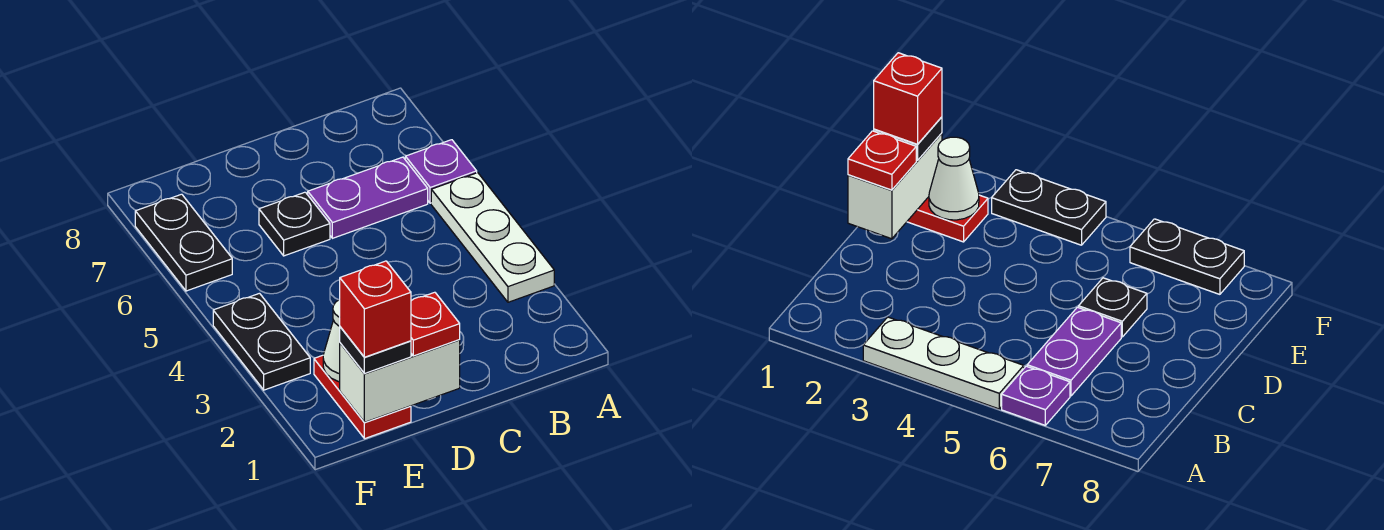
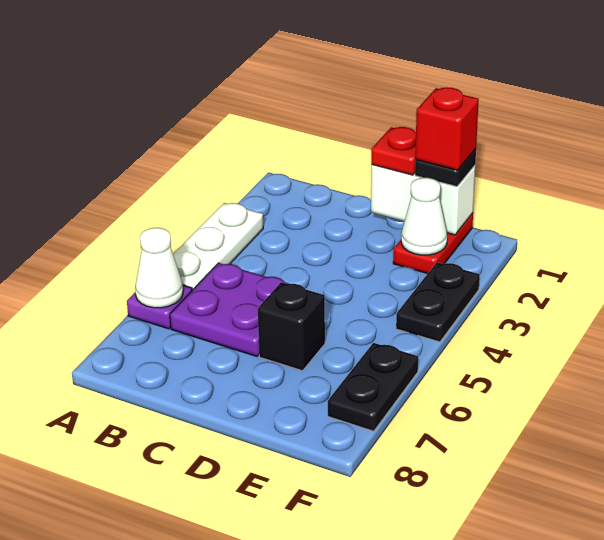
none -> white 1x1 cone [135,228,183,308]
purple 1x2 plate [308,157,428,238] -> purple 2x2 plate [170,263,289,356]
black 1x1 plate [259,192,330,256] -> black 1x1 brick [258,282,325,371]

